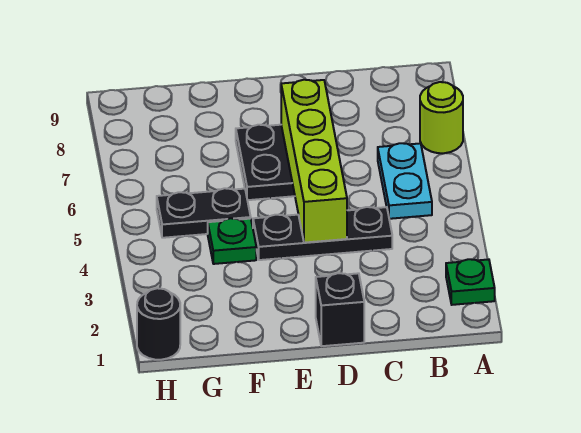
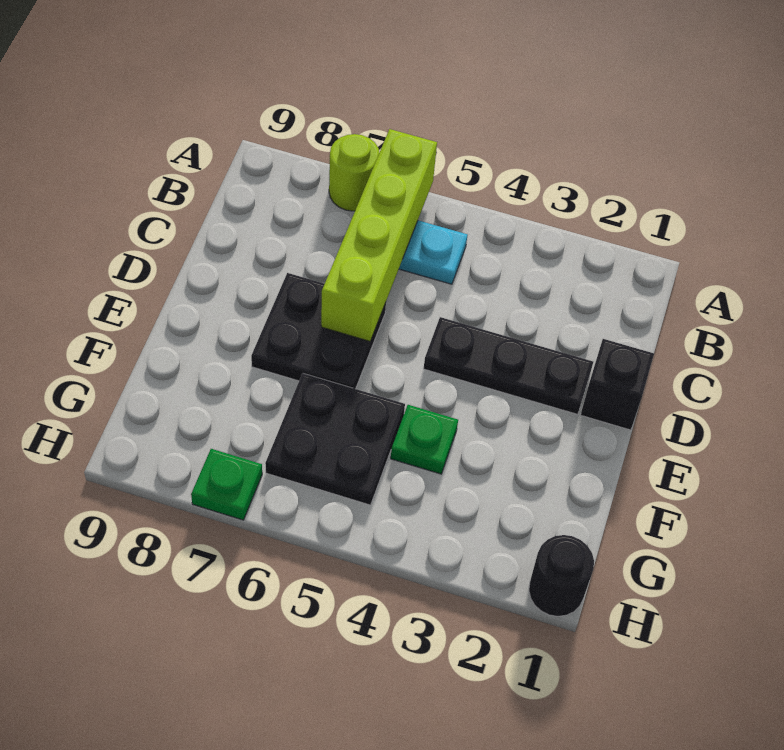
green 1x1 plate [446,259,495,305] -> green 1x1 plate moved to [191,449,262,520]
black 1x3 plate [253,207,392,260] -> black 1x3 plate turned to [424,317,593,414]
lime 1x4 brick [281,80,347,243] -> lime 1x4 brick turned to [321,129,437,341]
black 1x2 plate [157,188,251,238] -> black 2x2 plate [265,373,405,505]

